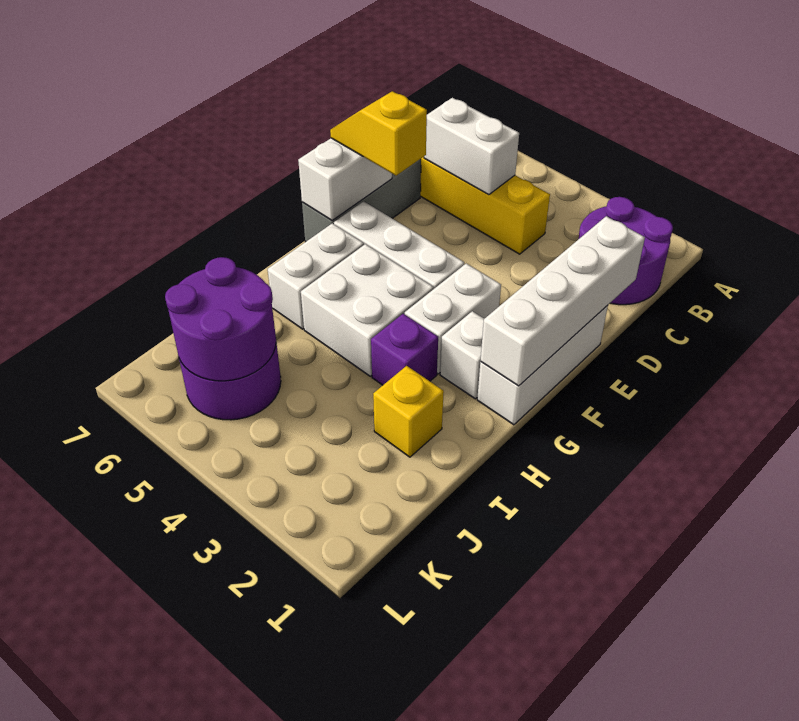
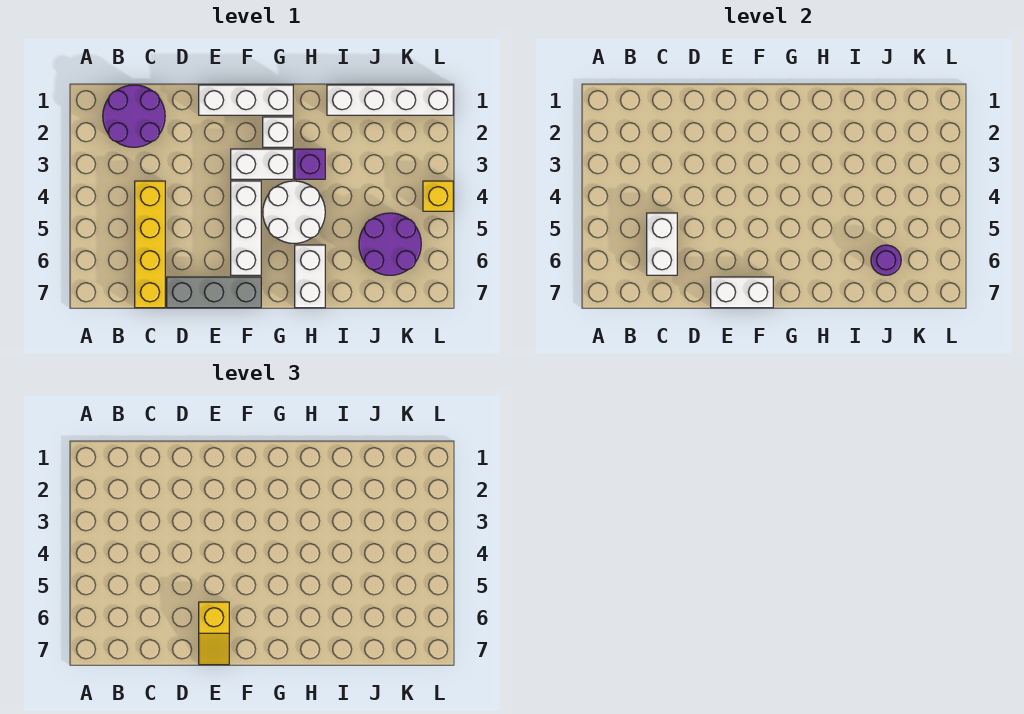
white 1x4 brick [480,216,645,386] -> white 1x4 brick moved to [327,85,453,115]
white 2x2 brick [301,244,433,376] -> white 2x2 round brick [263,181,325,243]
white 1x2 brick [268,223,364,329] -> white 1x2 brick turned to [295,245,325,308]
yellow 1x1 brick [373,366,444,457] -> yellow 1x1 brick moved to [423,181,453,211]
purple 2x2 round brick [165,257,276,381] -> purple 1x1 round brick [871,245,901,275]

